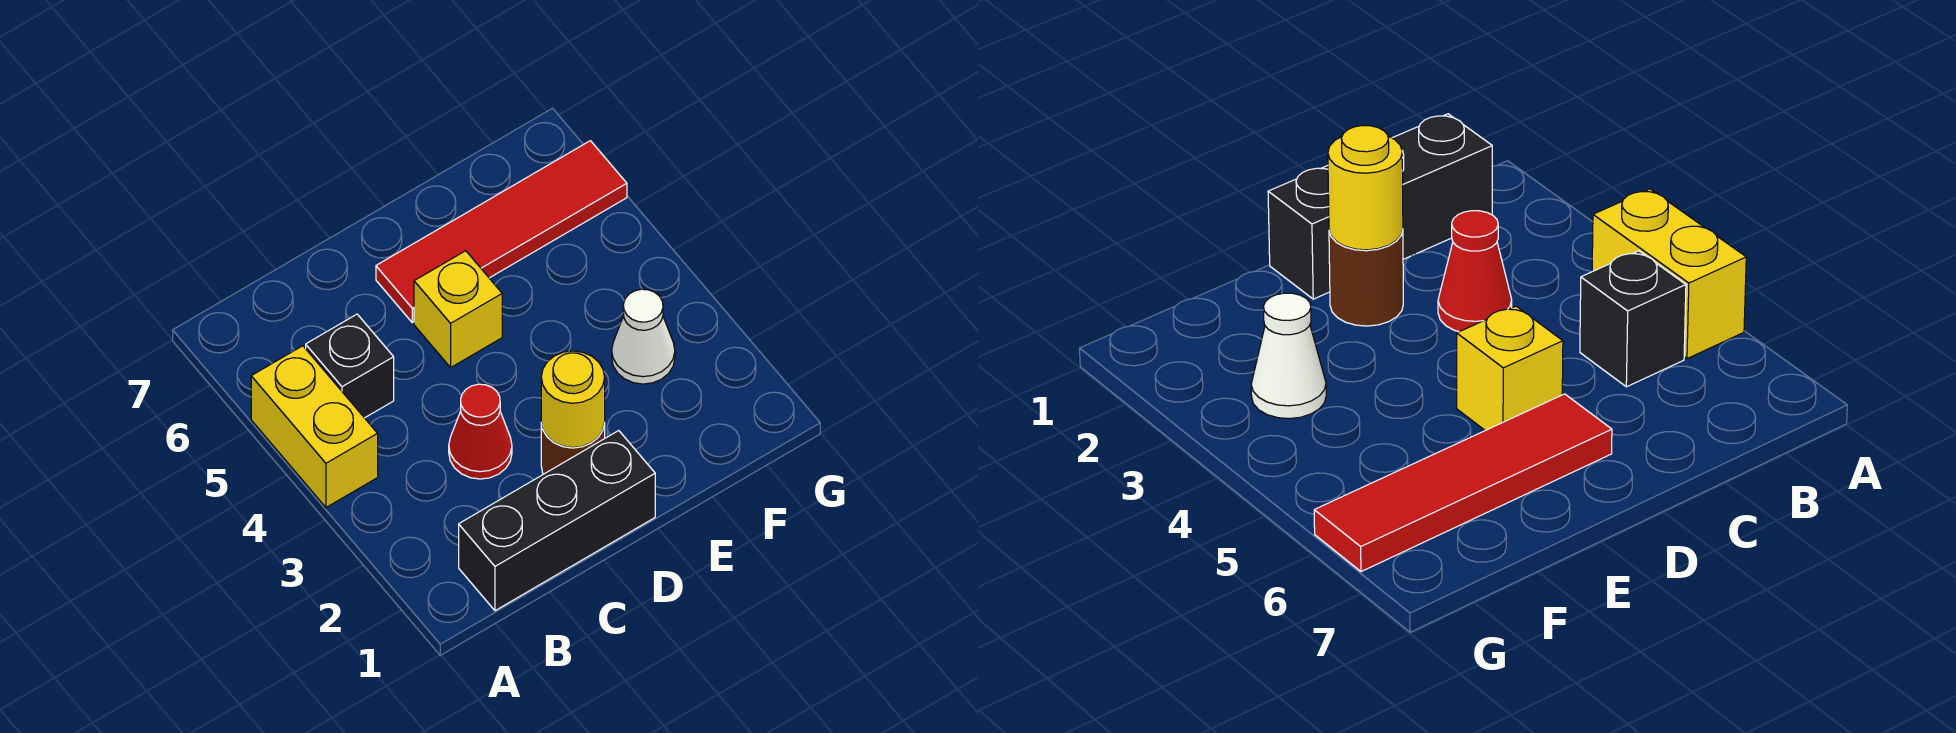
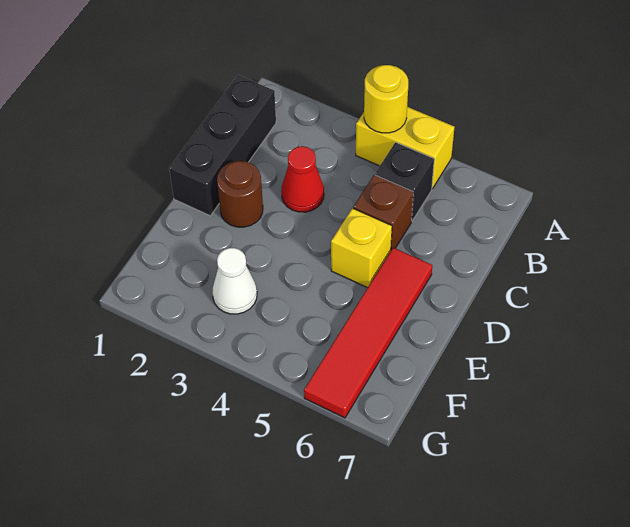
none -> brown 1x1 brick [353,175,413,250]
yellow 1x1 round brick [541,351,605,448] -> yellow 1x1 round brick moved to [364,65,408,133]

